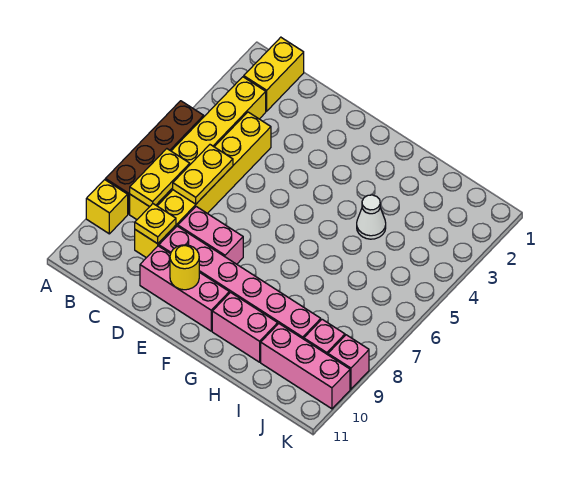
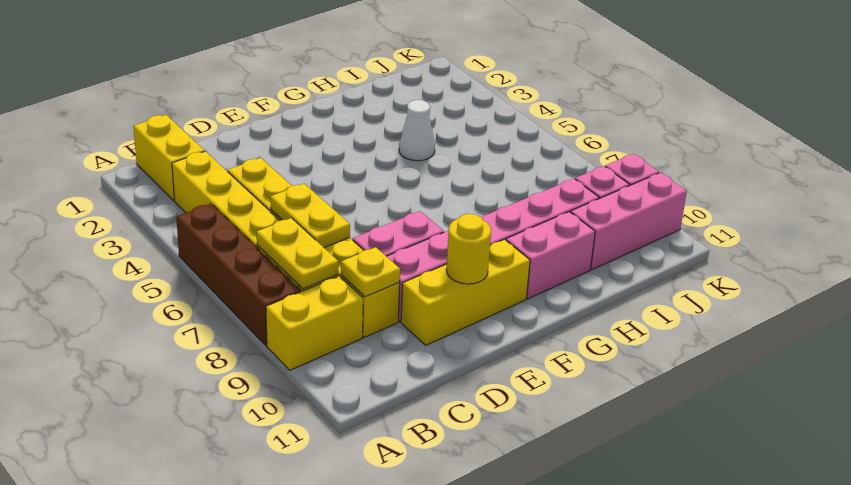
yellow 1x1 brick [86,180,128,234] -> yellow 1x2 brick [266,276,363,370]
pink 1x3 brick [140,246,229,331] -> yellow 1x3 brick [401,239,530,345]

